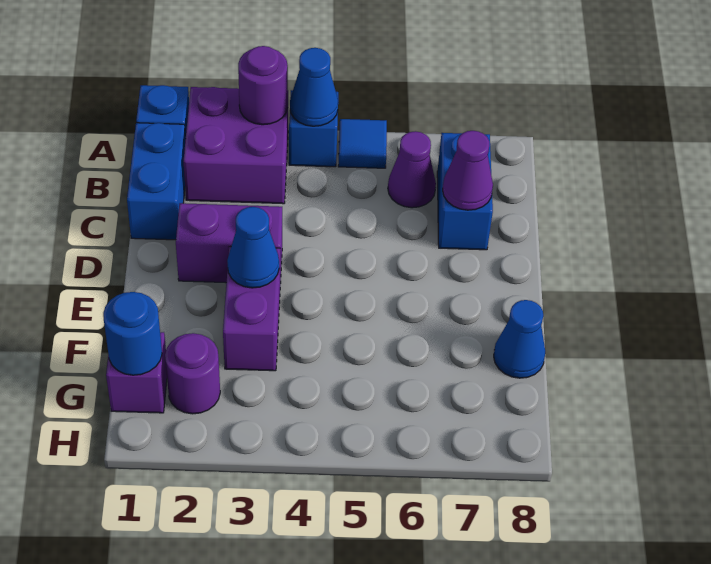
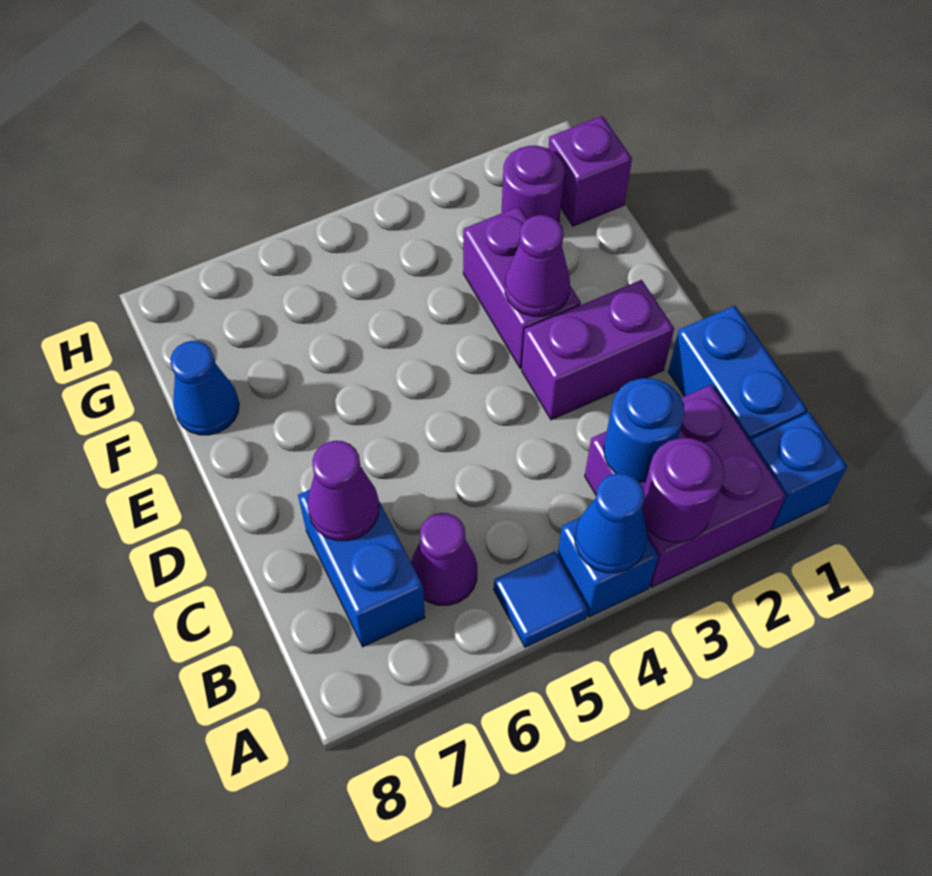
blue 1x1 cone [227,207,279,288] -> purple 1x1 cone [505,215,570,316]
blue 1x1 round brick [103,292,162,375] -> blue 1x1 round brick moved to [604,378,685,482]

